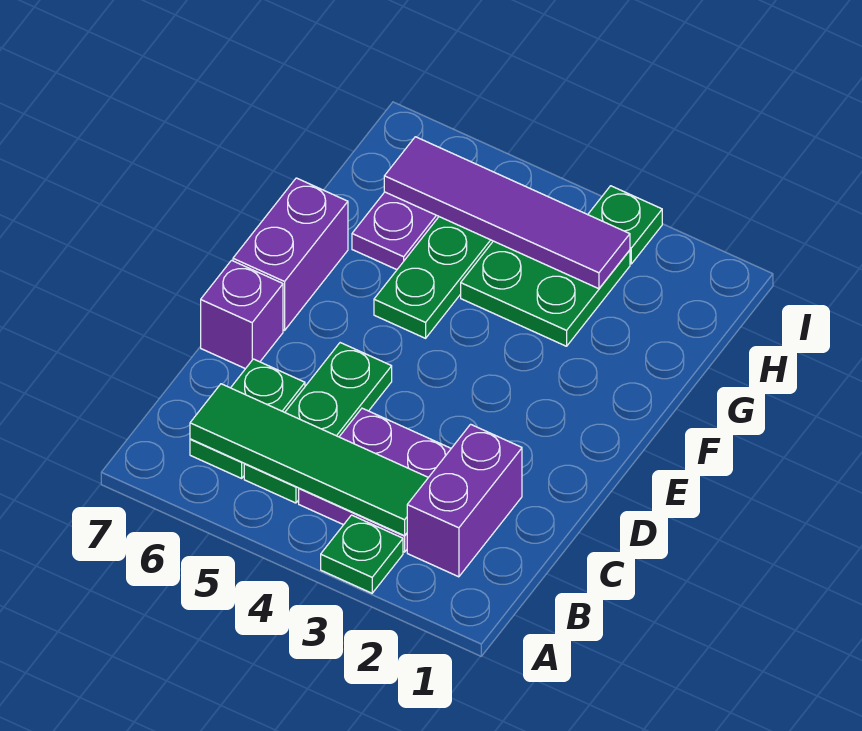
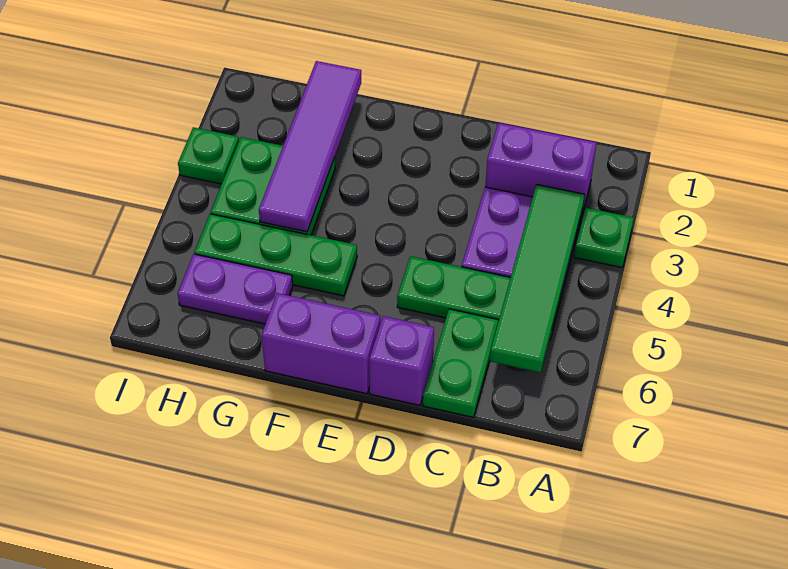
green 1x2 plate [190,359,305,478] -> green 1x2 plate turned to [423,309,498,417]
purple 1x4 tile [384,137,630,289] -> purple 1x4 tile moved to [259,61,361,232]

